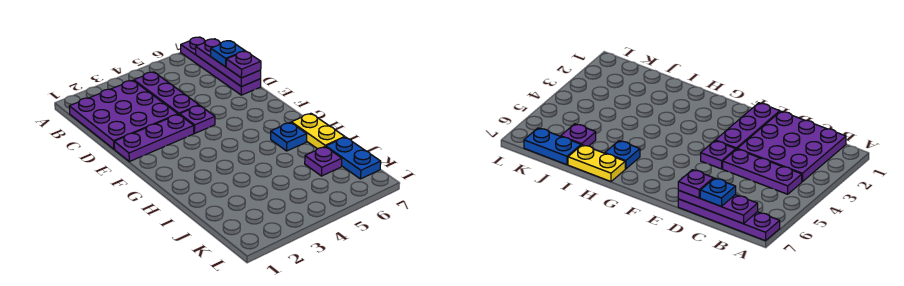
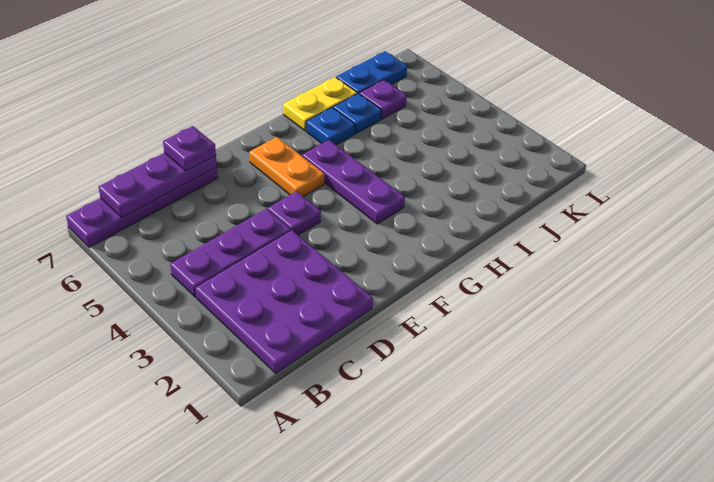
blue 1x1 plate [211,41,245,67] -> blue 1x1 plate moved to [333,93,381,134]
purple 1x3 plate [114,114,194,162] -> purple 1x3 plate moved to [302,140,405,224]
none -> orange 1x2 plate [249,137,324,197]

